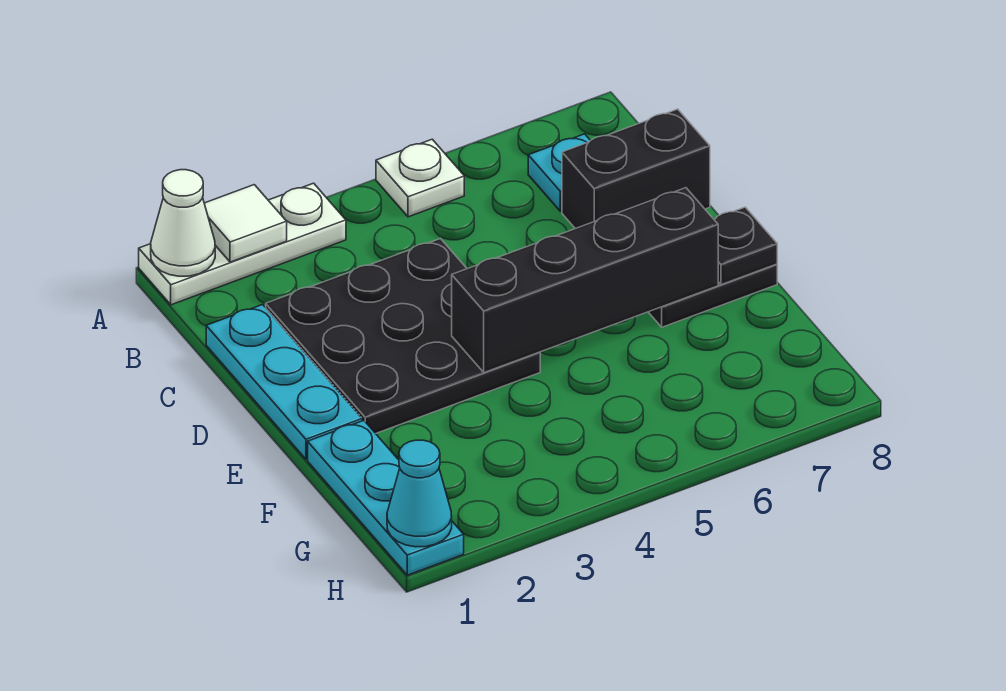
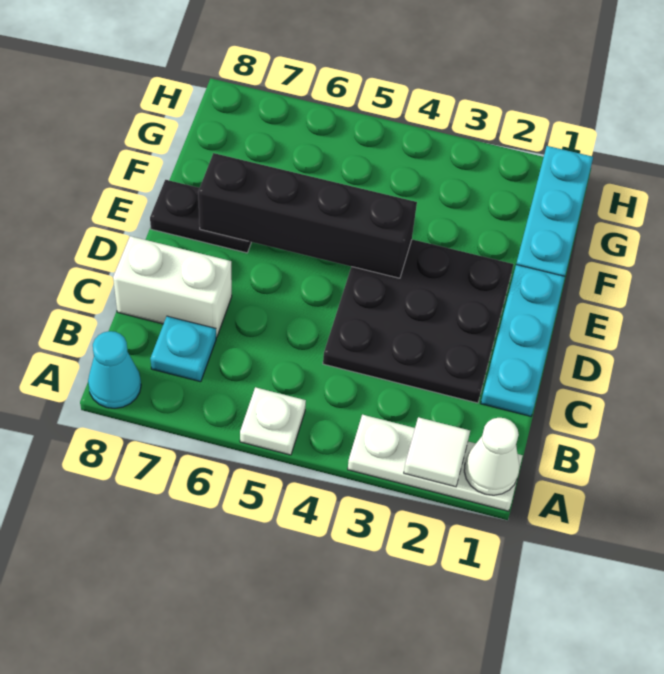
black 1x2 brick [562,109,710,229] -> white 1x2 brick [113,236,232,337]
black 1x1 plate [714,207,777,285] -> none
cyan 1x1 cone [387,440,452,547] -> cyan 1x1 cone moved to [88,331,141,408]

